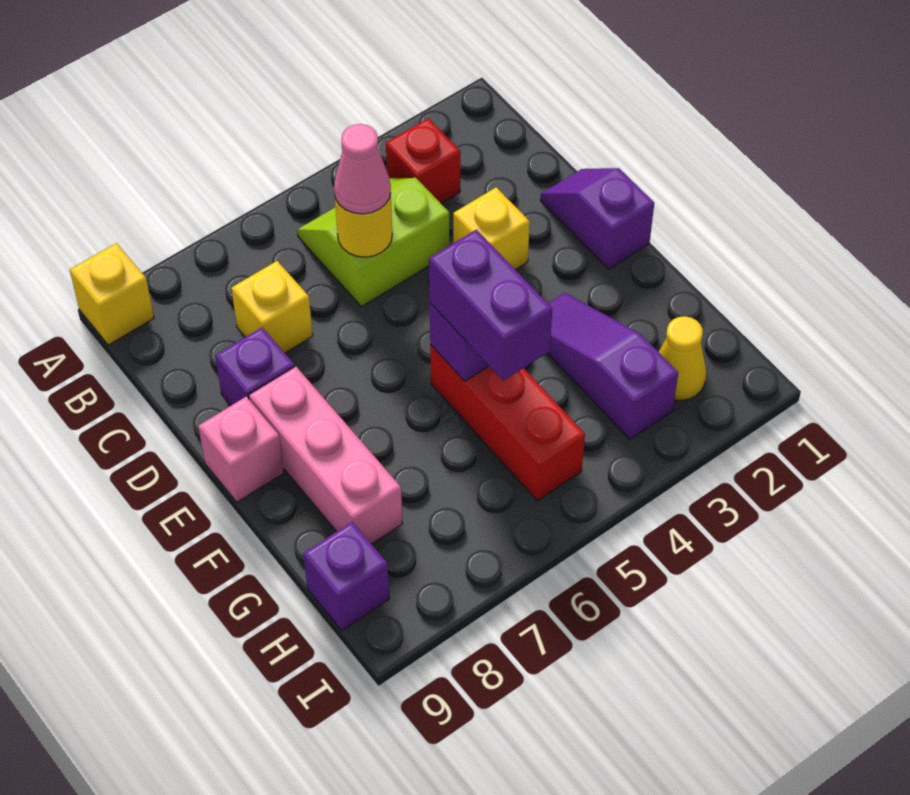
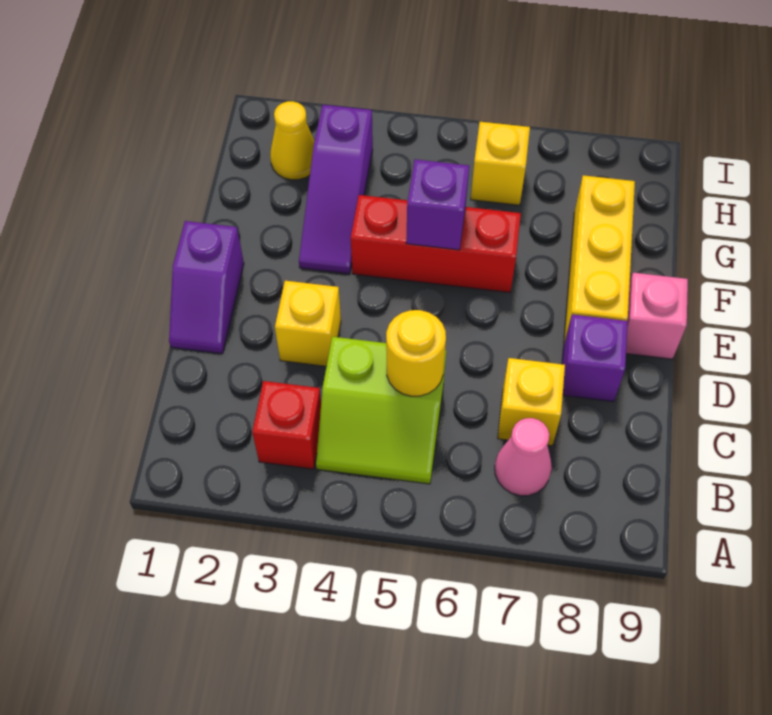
yellow 1x1 brick [70,243,154,345] -> yellow 1x1 brick moved to [471,122,530,205]
pink 1x1 cone [334,124,391,214] -> pink 1x1 cone moved to [495,418,552,496]
pink 1x3 brick [249,366,403,544] -> yellow 1x3 brick [564,175,635,344]
red 1x3 brick [430,345,585,501] -> red 1x3 brick turned to [351,195,521,293]
purple 1x2 brick [429,230,552,381] -> none
purple 1x1 brick [303,522,389,630] -> none

